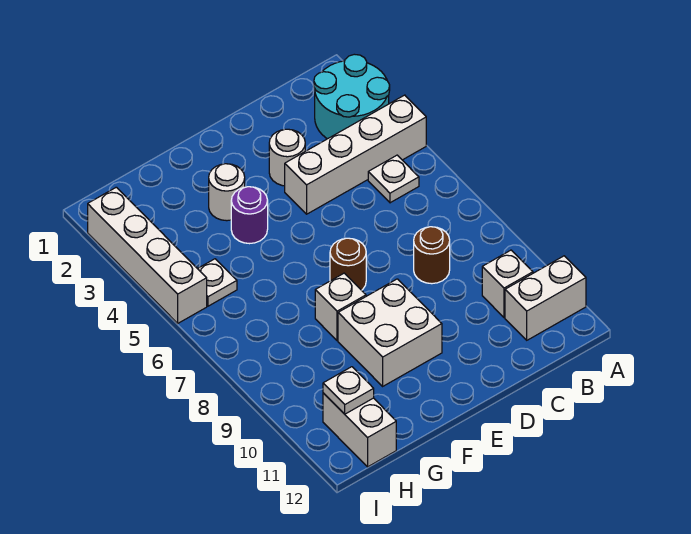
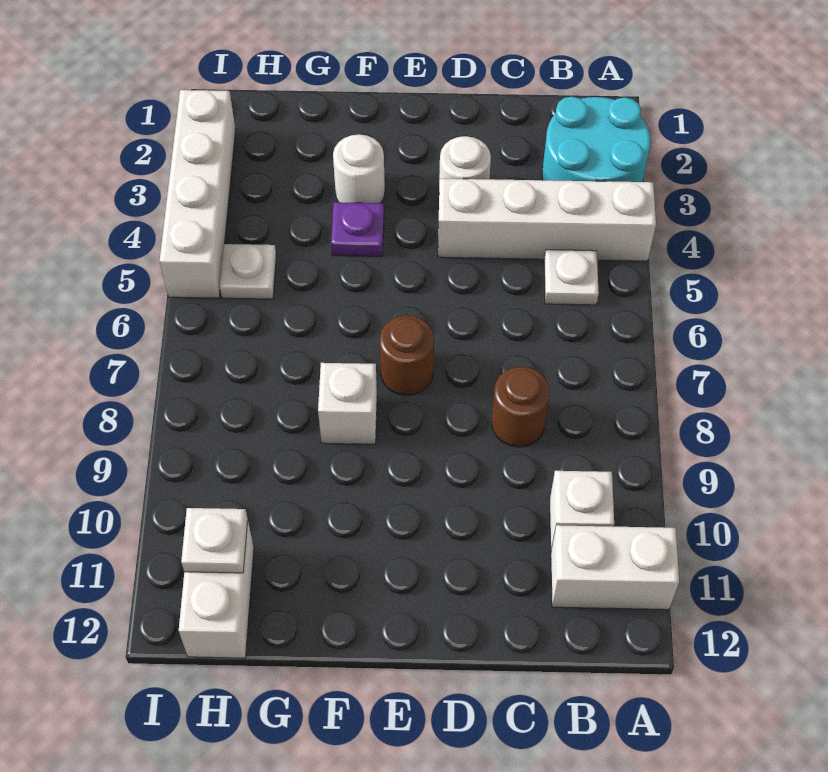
white 2x2 brick [338,279,442,386] -> none
purple 1x1 round brick [231,187,268,244] -> purple 1x1 plate [331,202,384,256]

